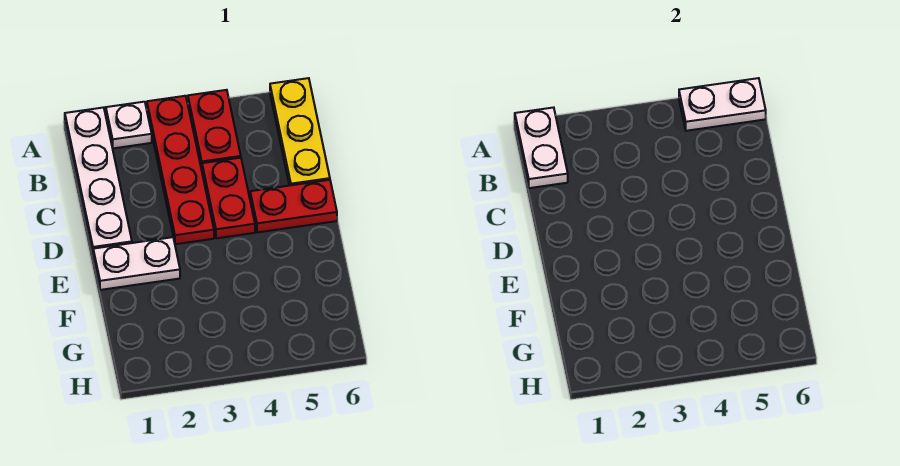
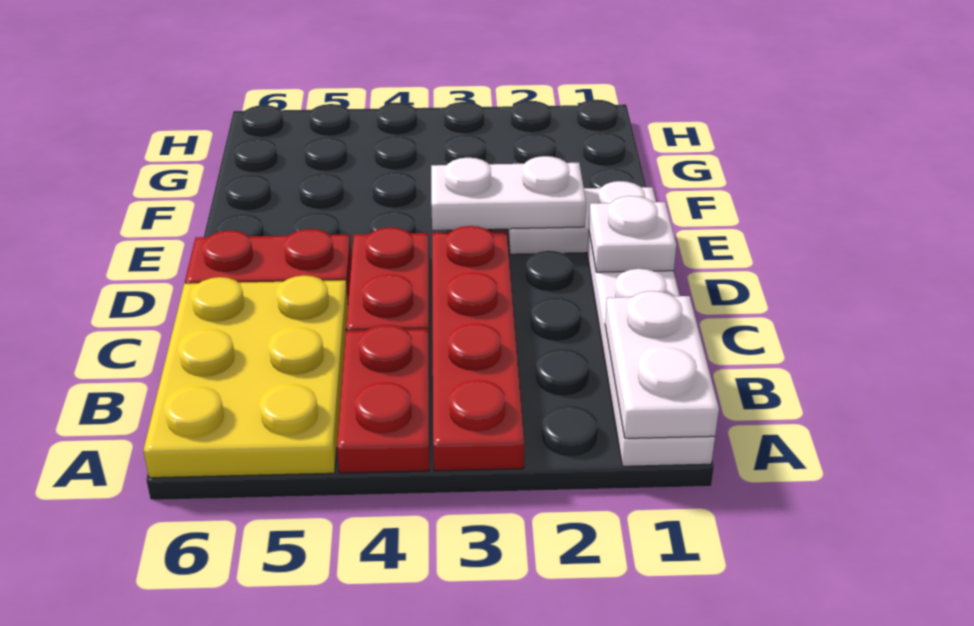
white 1x1 plate [106,102,152,148] -> white 1x1 plate moved to [589,196,676,272]
white 1x2 plate [679,78,766,131] -> white 1x2 plate moved to [431,156,586,230]
yellow 1x3 plate [270,78,330,186] -> yellow 2x3 plate [143,275,348,478]

